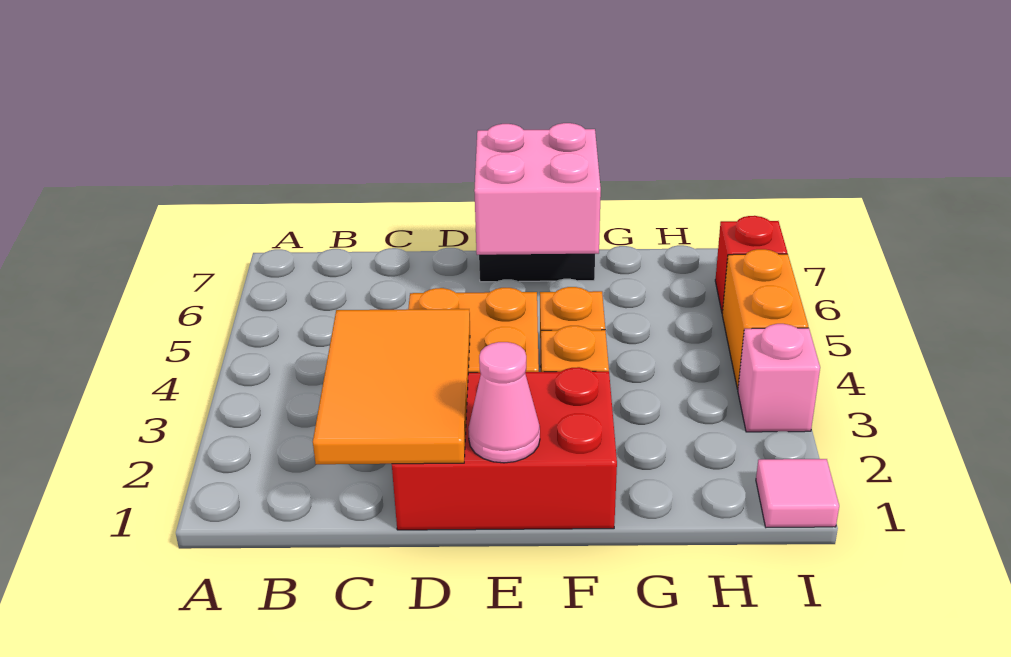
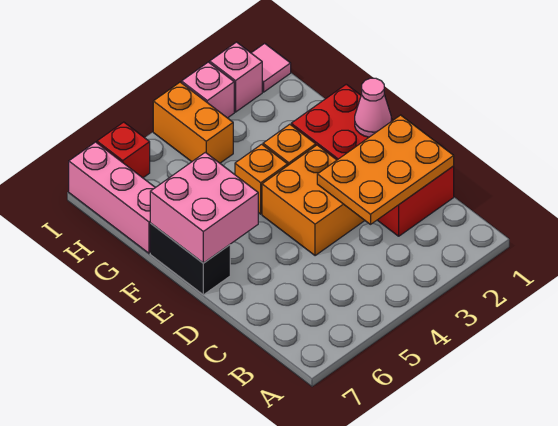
orange 2x3 tile [313,309,470,464] -> orange 2x3 plate [317,115,454,224]
red 2x3 brick [392,367,617,530] -> red 2x4 brick [291,84,454,236]
none -> pink 1x3 brick [69,142,155,253]
none -> pink 1x1 brick [210,42,262,112]
orange 1x2 brick [722,249,808,389] -> orange 1x2 brick turned to [153,82,233,163]

